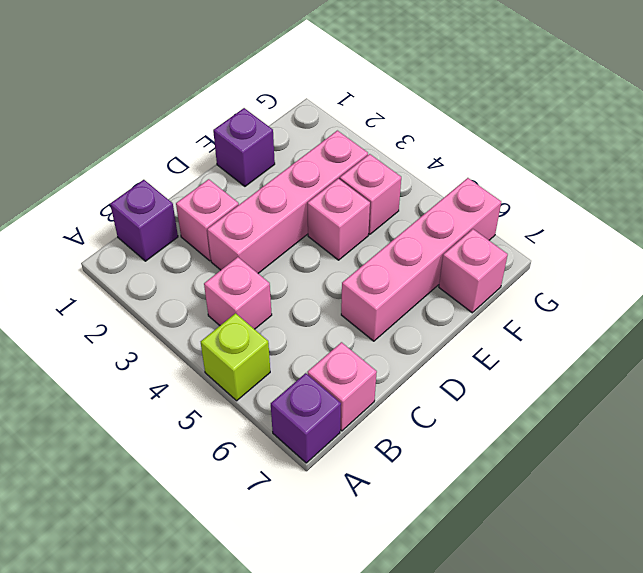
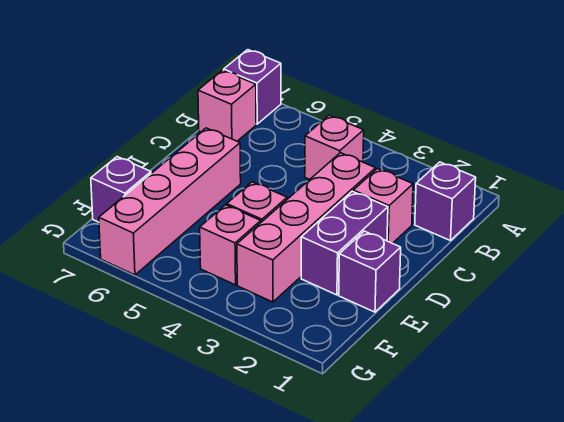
lime 1x1 brick [201,313,270,401] -> none
none -> purple 1x2 brick [301,191,388,295]
pink 1x1 brick [439,229,508,313] -> purple 1x1 brick [91,157,151,222]

